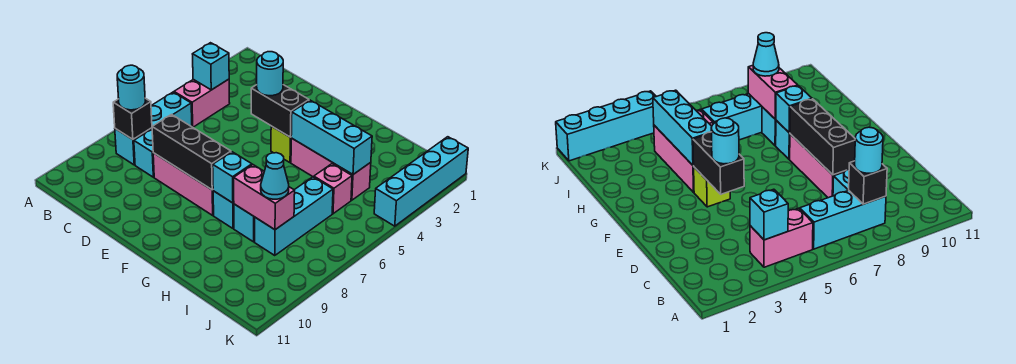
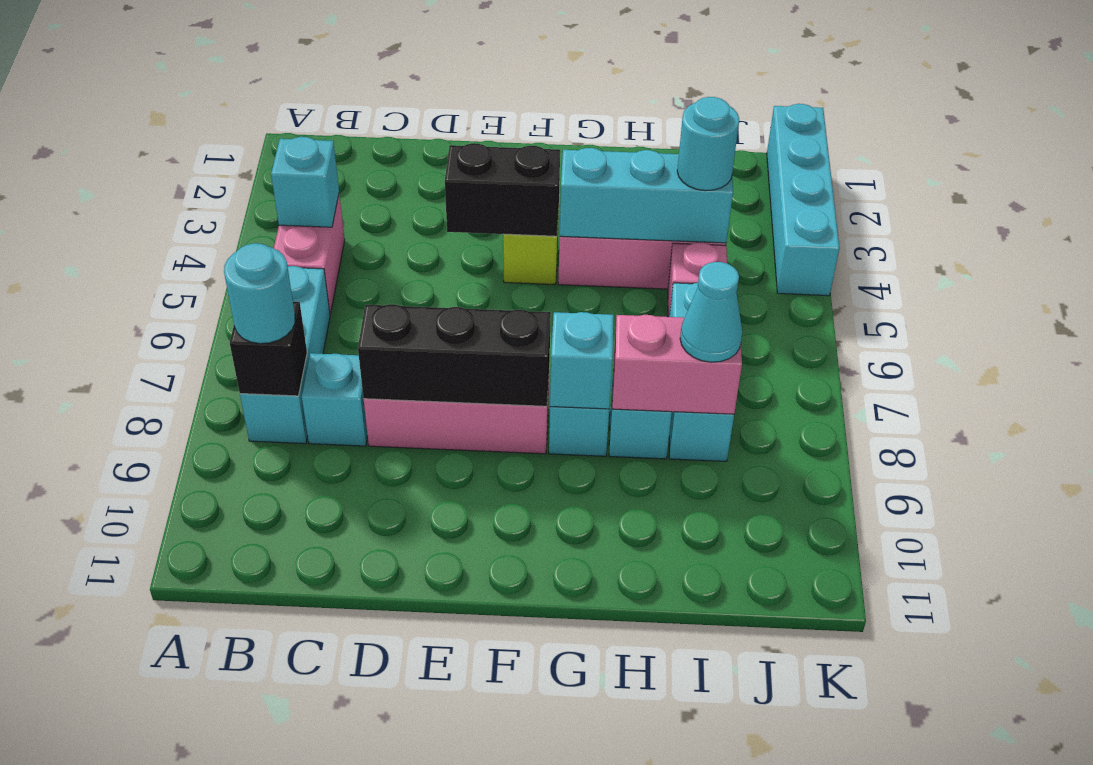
cyan 1x1 round brick [257,52,283,96] -> cyan 1x1 round brick moved to [677,97,739,191]

